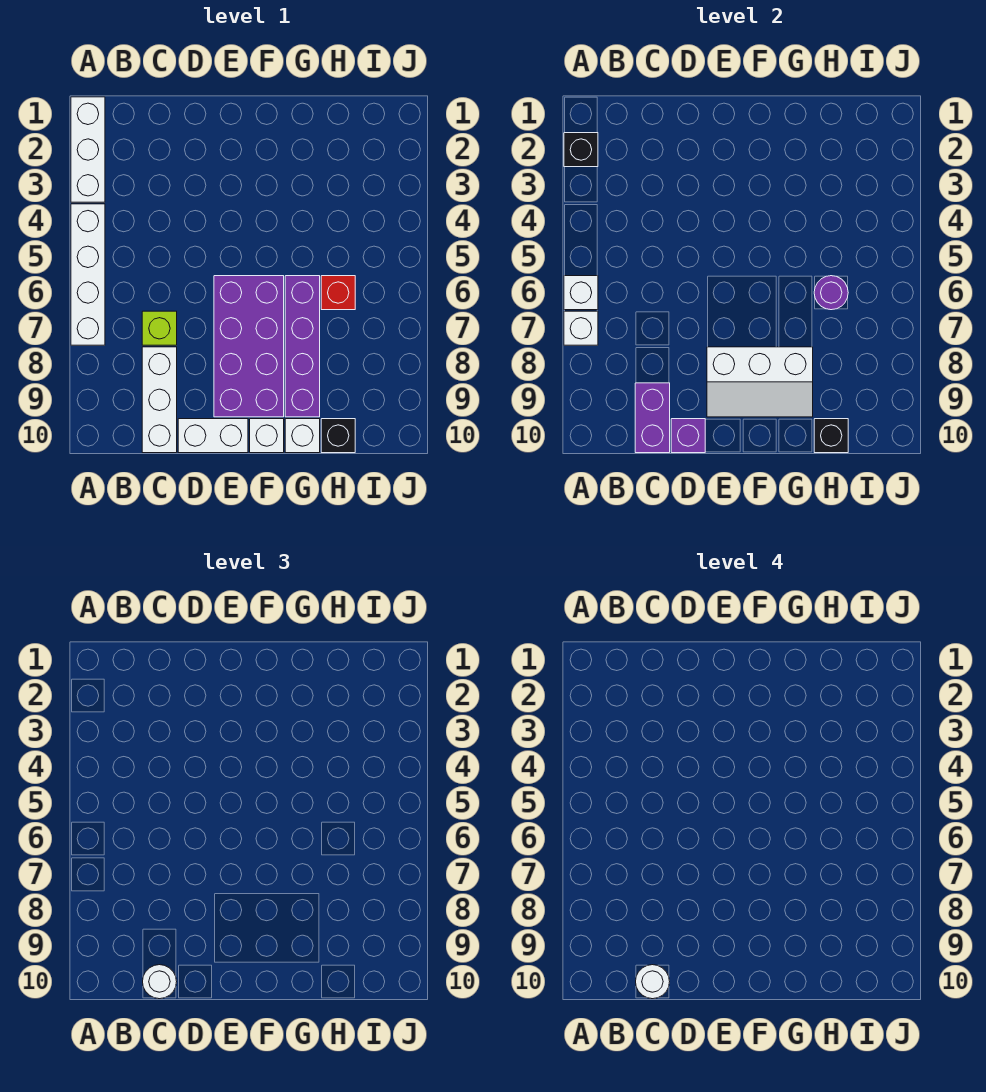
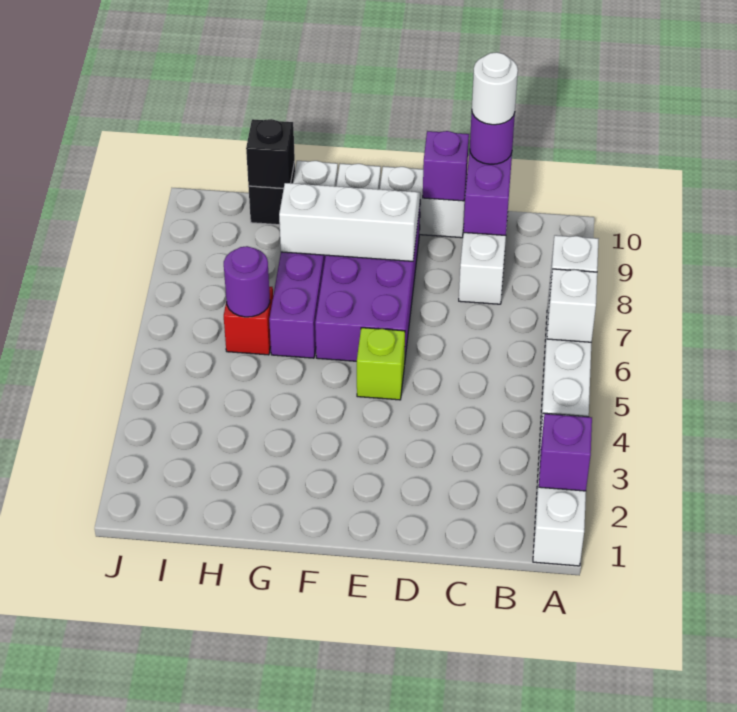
black 1x1 brick [564,133,598,167] -> purple 1x1 brick [539,414,592,491]
lime 1x1 brick [142,311,177,345] -> lime 1x1 brick moved to [357,328,405,400]
white 1x1 round brick [143,965,177,999] -> purple 1x1 round brick [470,113,515,164]

